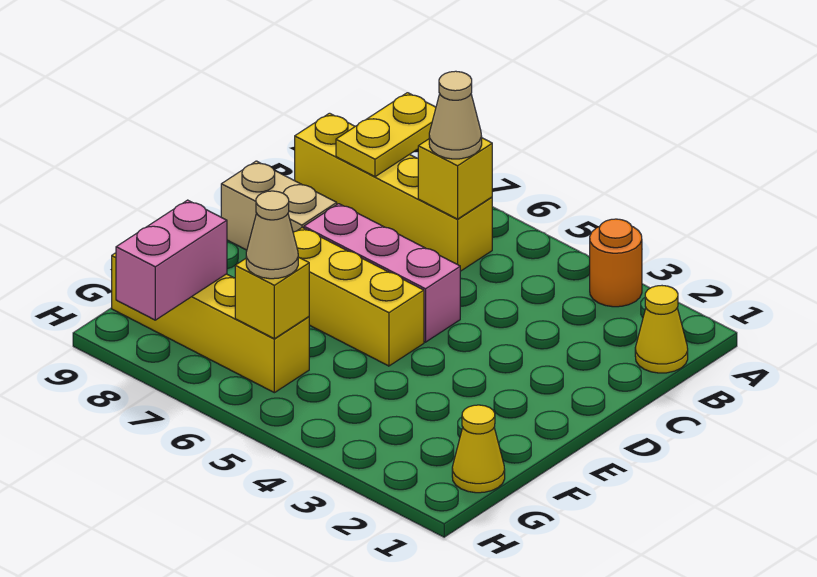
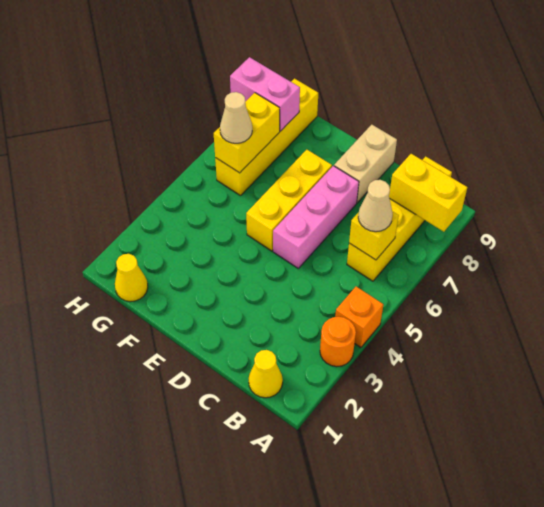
none -> orange 1x1 brick [335,287,383,347]
yellow 1x2 plate [336,93,436,177] -> yellow 1x2 brick [389,154,467,232]
yellow 1x1 brick [235,257,309,339] -> yellow 1x2 brick [214,93,280,173]

